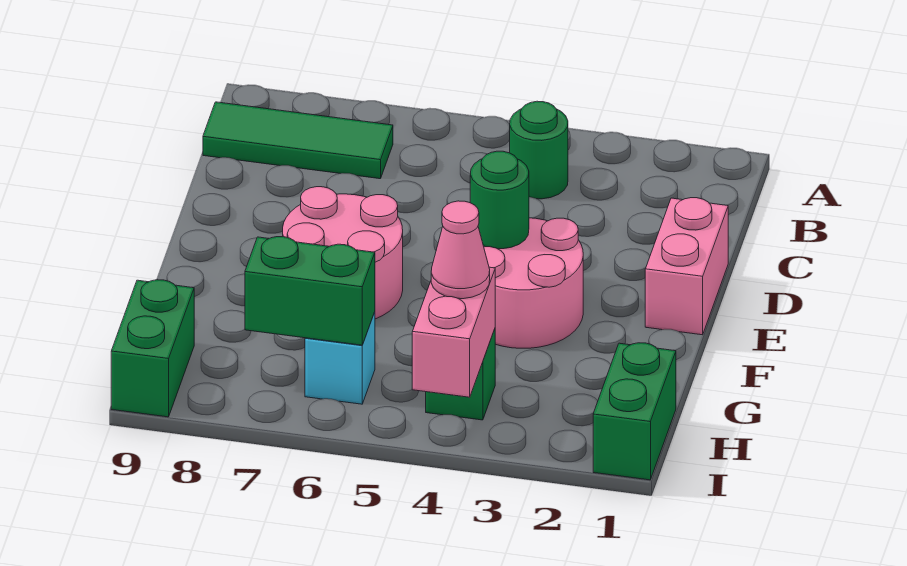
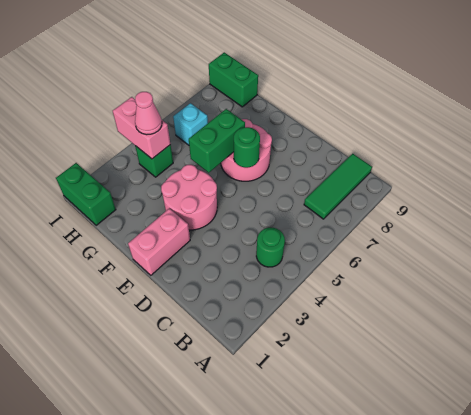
pink 1x2 brick [645,198,728,335] -> pink 1x2 brick turned to [128,208,190,275]
green 1x1 round brick [470,151,529,249] -> green 1x1 round brick moved to [234,127,260,168]
green 1x2 brick [245,237,375,345] -> green 1x2 brick moved to [189,109,245,173]

